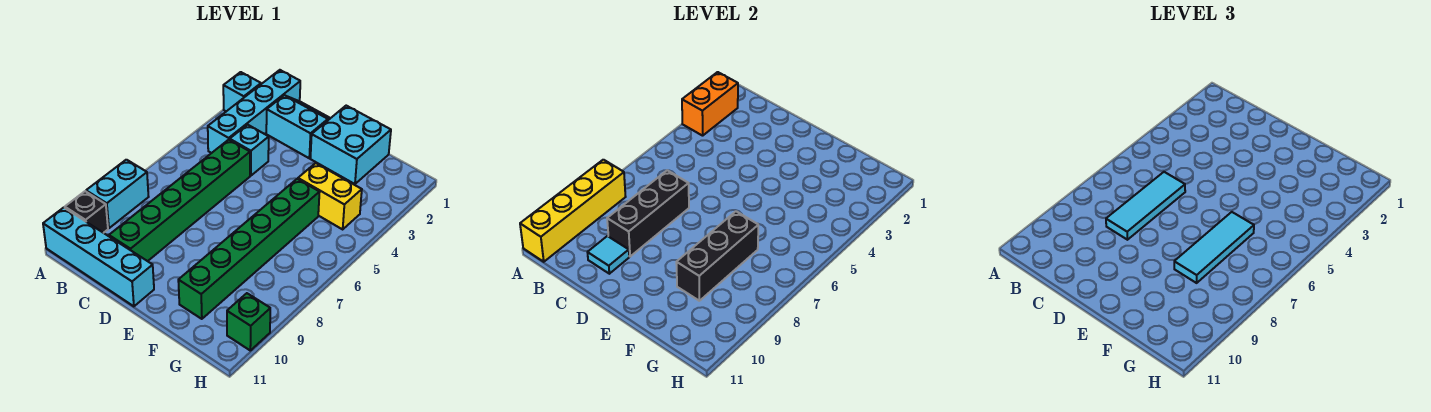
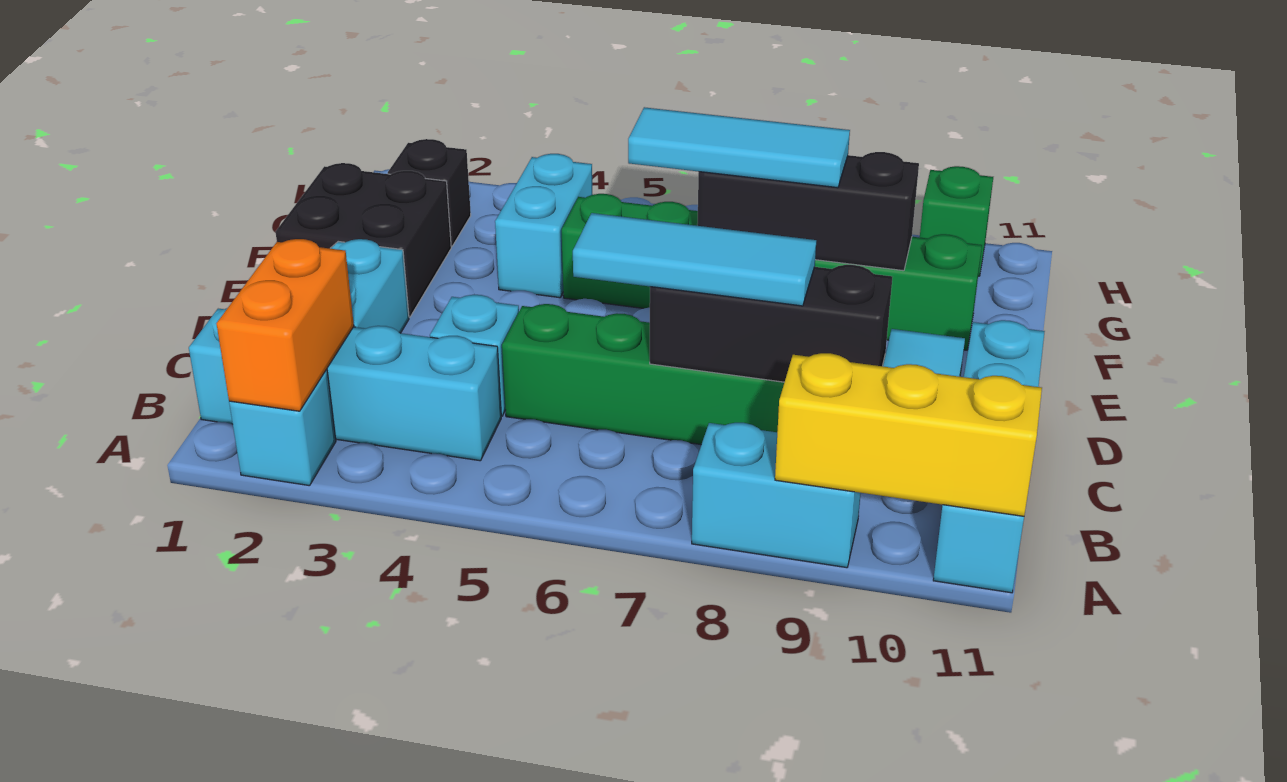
orange 1x2 brick [682,72,738,136] -> orange 1x2 brick turned to [216,239,354,411]
yellow 1x4 brick [520,160,626,262] -> yellow 1x3 brick [775,353,1042,516]
black 1x1 brick [65,191,108,233] -> black 1x1 brick moved to [388,139,471,247]
cyan 2x2 brick [310,106,391,184] -> black 2x2 brick [276,163,451,317]
yellow 1x2 brick [298,163,362,229] -> cyan 1x2 brick [495,154,593,298]

